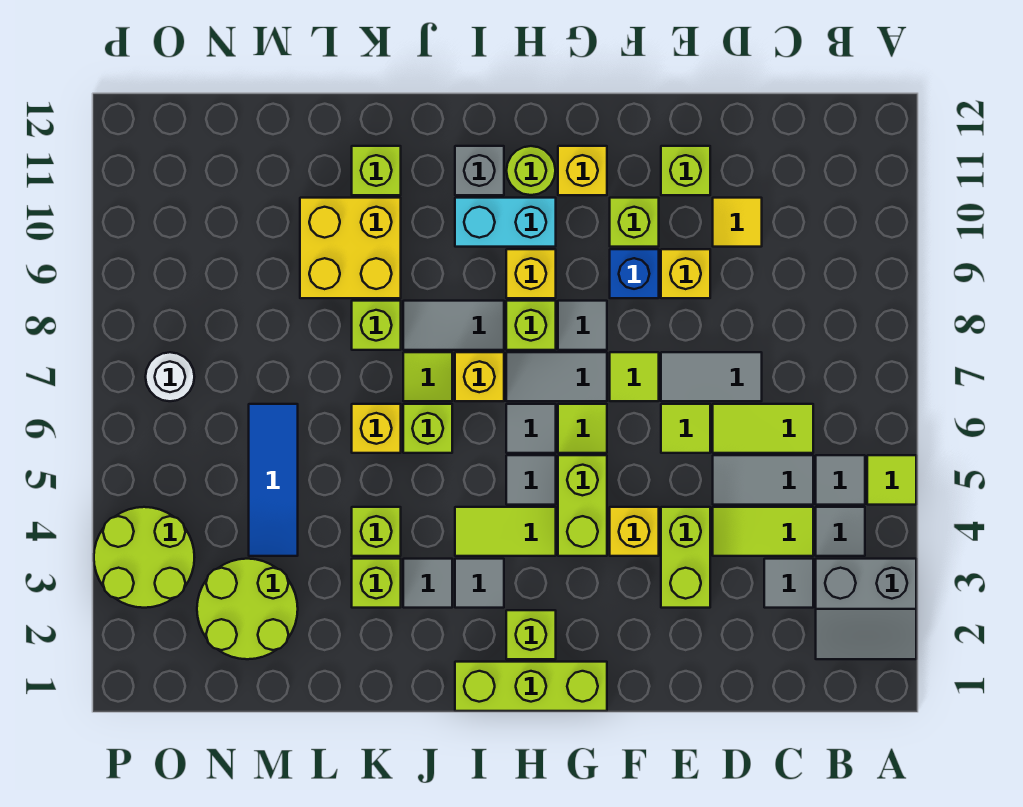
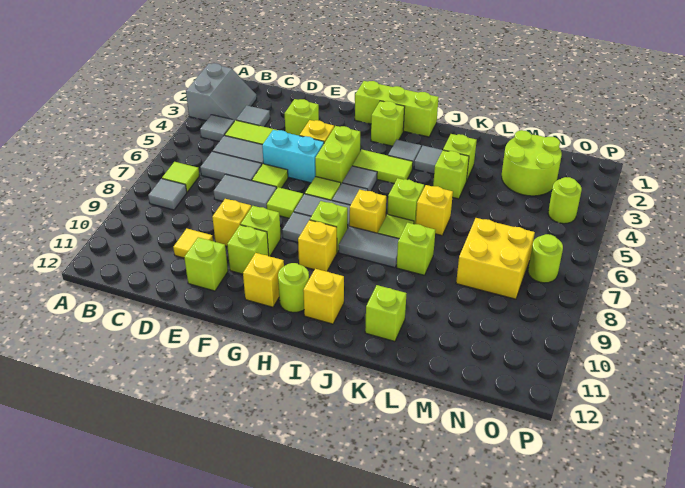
grey 2x2 slope [816,559,916,659] -> grey 2x2 slope turned to [186,63,257,121]
lime 1x1 tile [867,455,916,505] -> lime 1x1 tile moved to [162,162,199,192]
grey 1x1 tile [816,455,865,505] -> grey 1x1 tile moved to [148,179,187,210]
lime 1x2 tile [713,404,813,453] -> grey 1x2 tile [200,151,262,181]
lime 1x2 brick [661,507,710,608] -> lime 1x1 brick [285,99,319,136]
blue 1x1 brick [610,249,659,298] -> lime 1x1 brick [241,206,281,256]
cyan 1x2 brick [455,198,556,247] -> cyan 1x2 brick moved to [262,130,324,183]
grey 1x1 brick [455,146,504,195] -> yellow 1x1 brick [303,269,344,324]
yellow 2x2 brick [300,198,401,298] -> yellow 2x2 brick moved to [456,218,535,299]
blue 1x3 tile [249,404,298,556] -> none
lime 2x2 round brick [94,507,194,608] -> lime 1x1 round brick [548,177,582,224]
white 1x1 round brick [145,352,194,401] -> lime 1x1 round brick [528,234,563,283]

